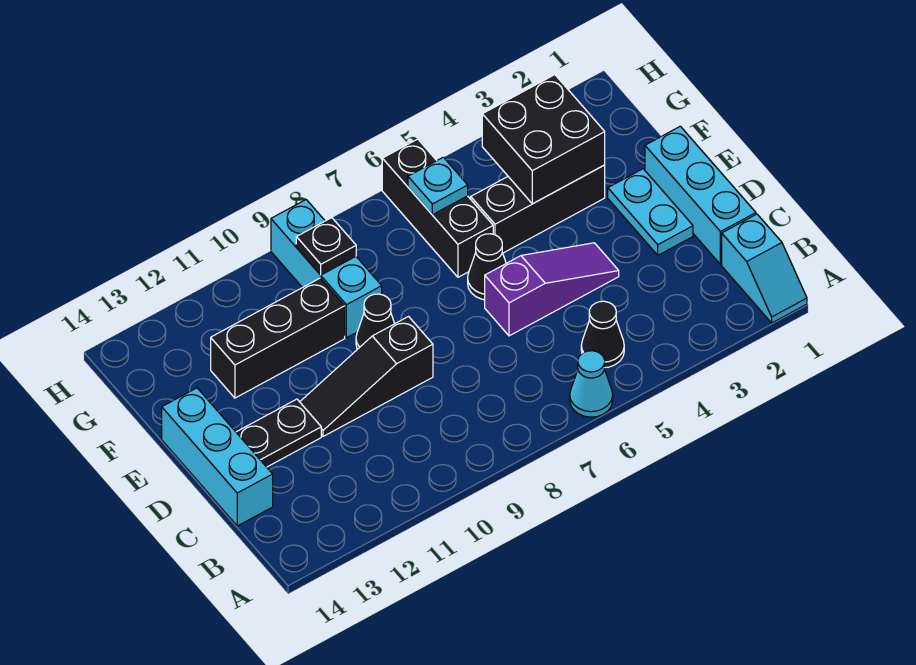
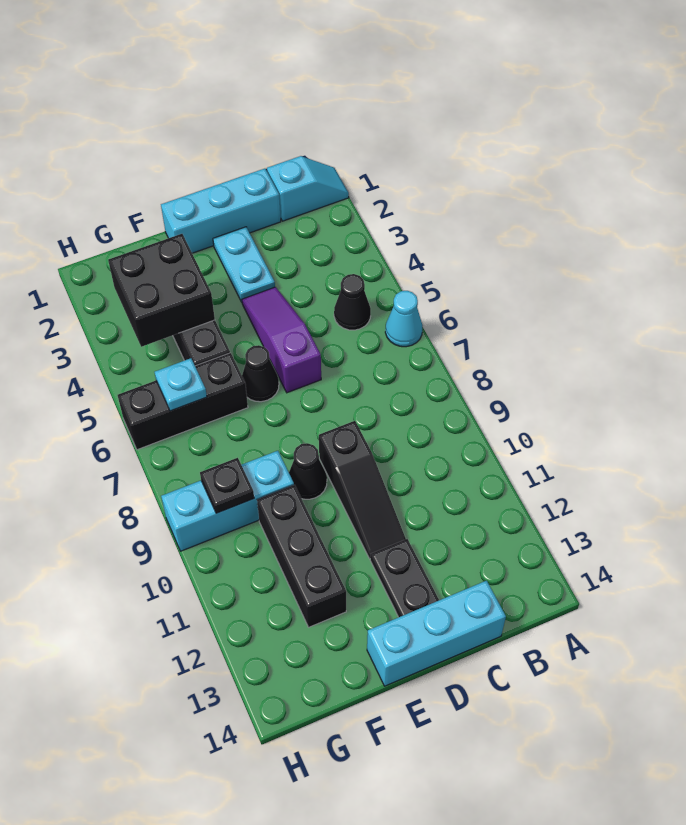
cyan 1x2 plate [608,169,693,255] -> cyan 1x2 plate turned to [213,227,275,302]

